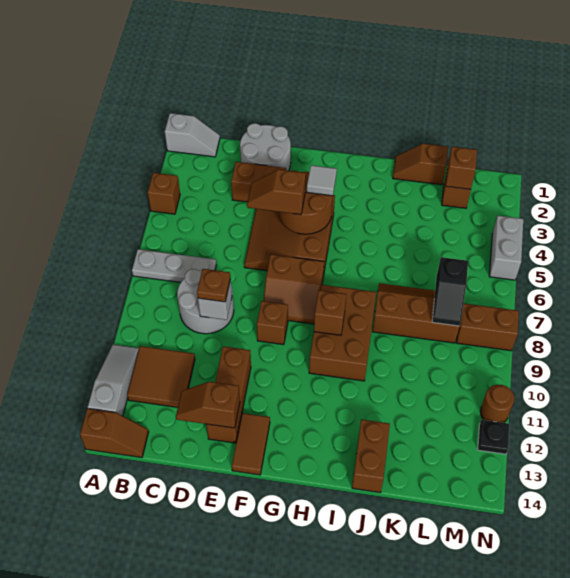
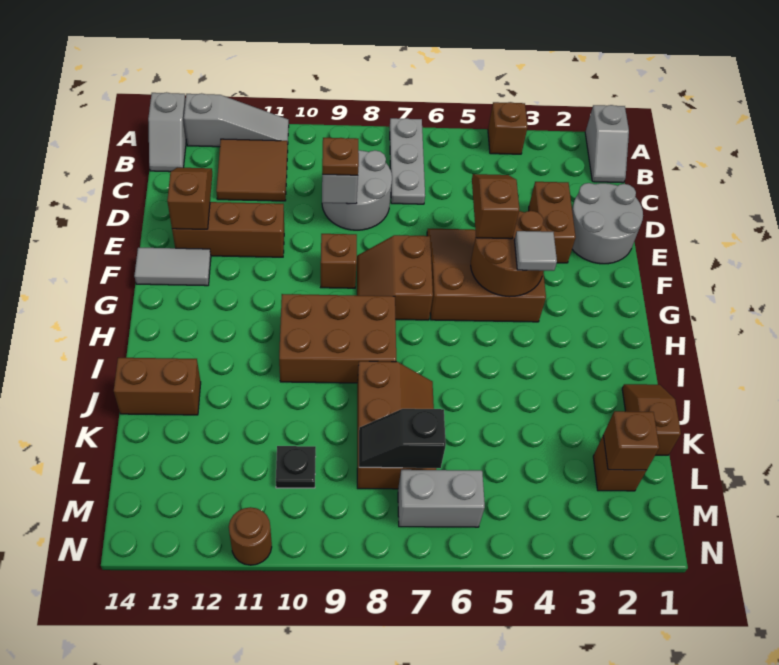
brown 1x2 slope [80,408,149,458] -> grey 1x2 slope [148,92,187,172]
brown 1x2 tile [232,413,270,475] -> grey 1x2 tile [134,248,211,286]
brown 1x1 brick [314,290,346,335] -> none
brown 1x2 brick [457,303,519,351] -> none
grey 1x2 brick [489,216,523,280] -> grey 1x2 brick moved to [398,470,485,527]
black 1x1 plate [478,420,510,454] -> black 1x1 plate moved to [276,446,316,488]

